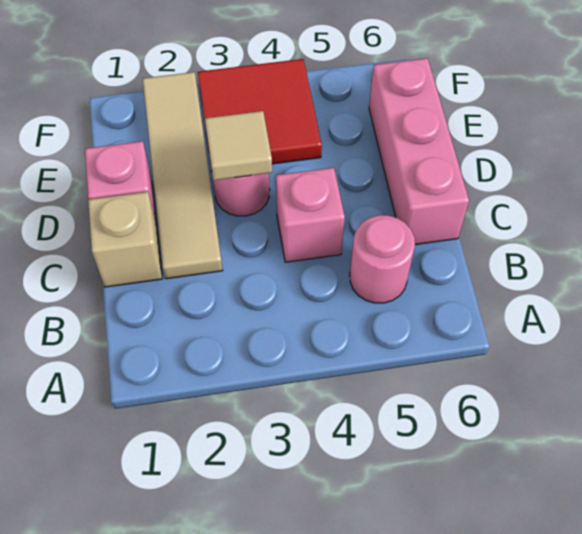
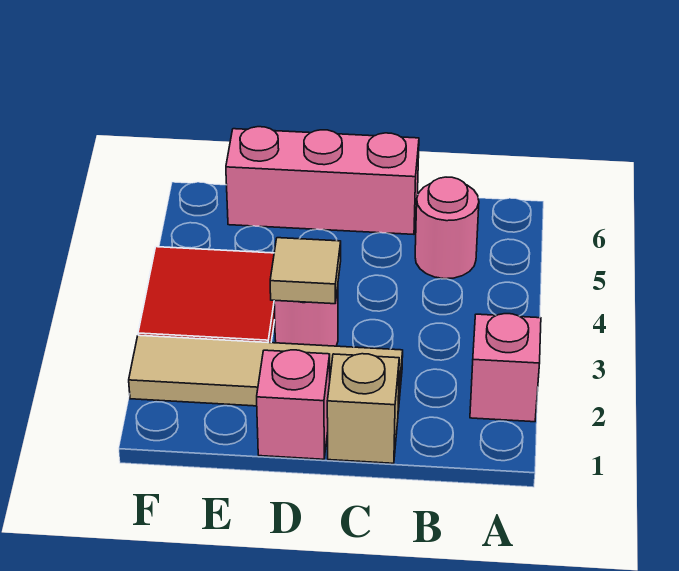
pink 1x1 brick [276,168,345,262] -> pink 1x1 brick moved to [470,314,541,422]

